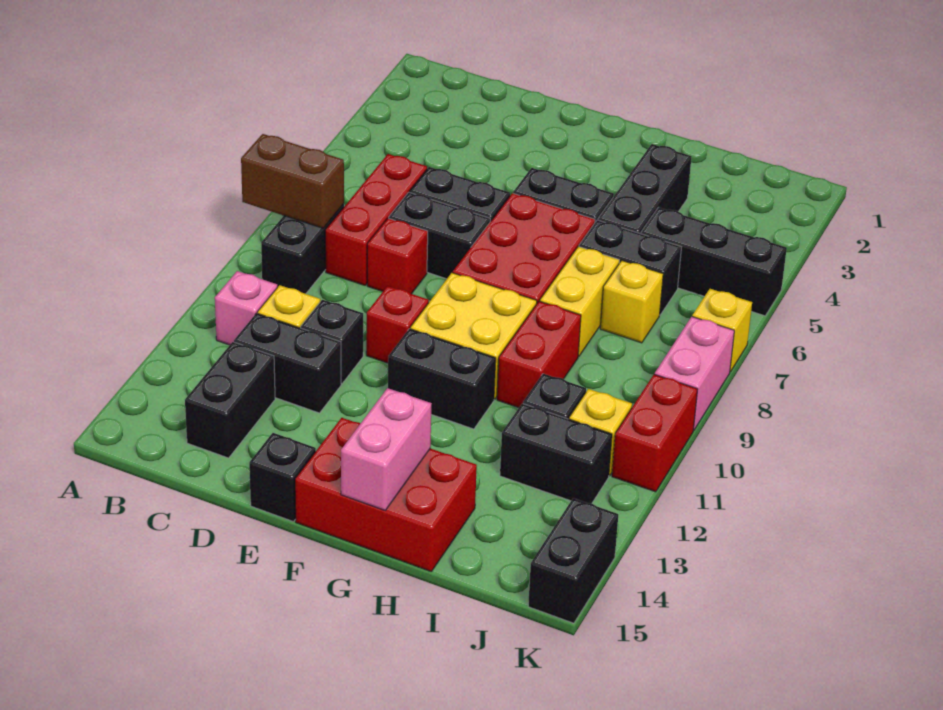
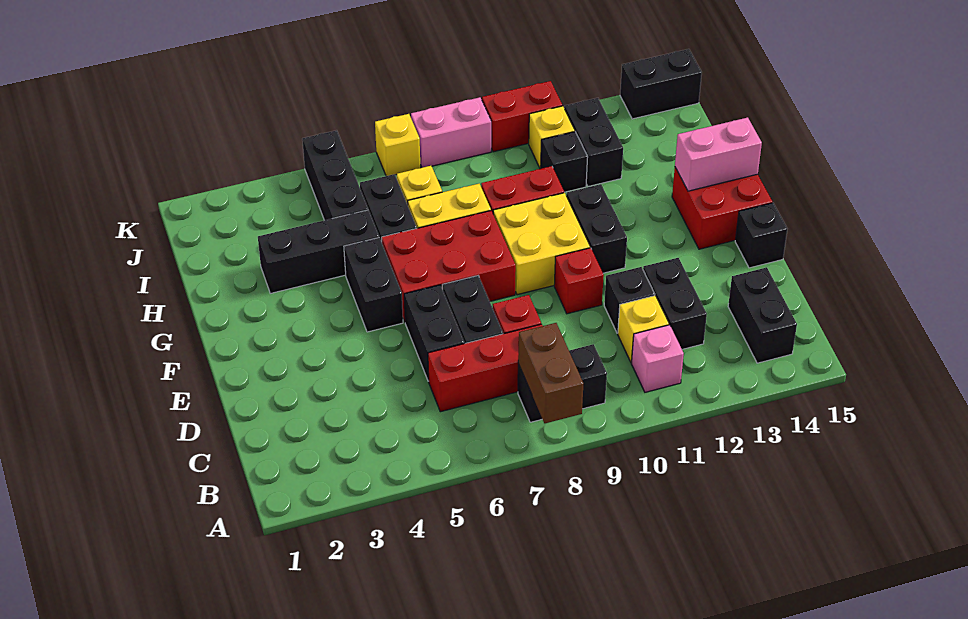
black 1x2 brick [185,342,275,458] -> black 1x2 brick turned to [728,267,797,363]
red 2x3 brick [295,418,477,571] -> red 2x2 brick [672,168,772,249]

